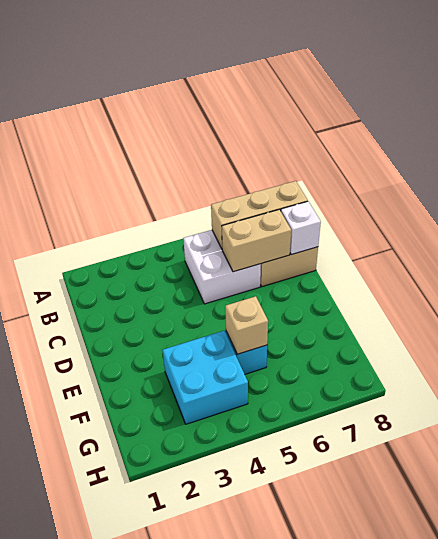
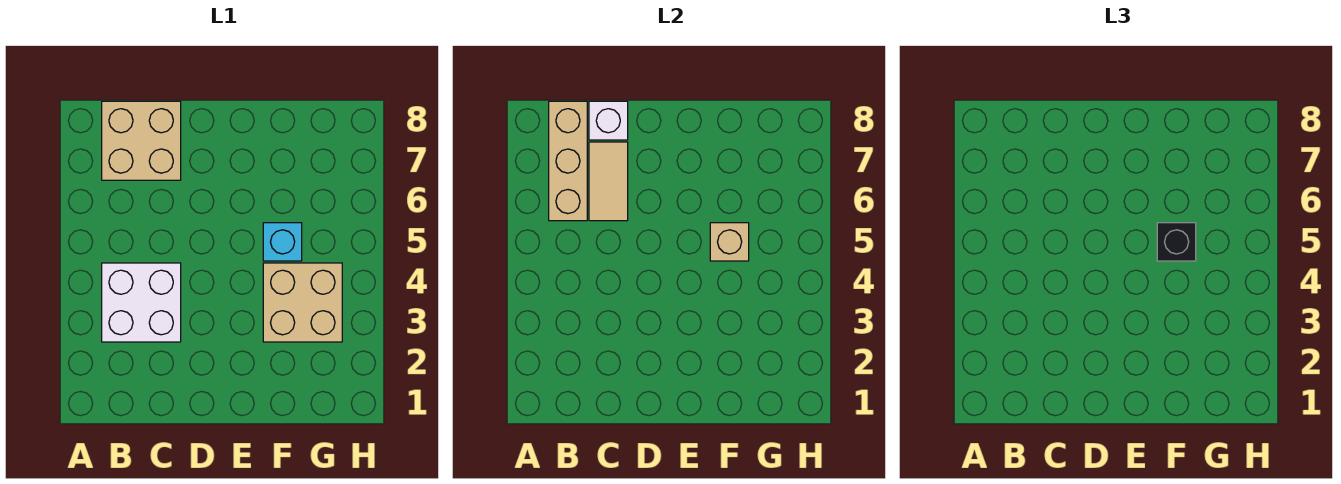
white 2x2 brick [183,230,261,304] -> white 2x2 brick moved to [102,263,181,342]
tan 1x2 brick [222,210,291,272] -> tan 1x2 tile [589,142,628,221]
cyan 2x2 brick [163,331,248,424] -> tan 2x2 brick [263,263,342,342]
none -> black 1x1 brick [1157,223,1196,261]

